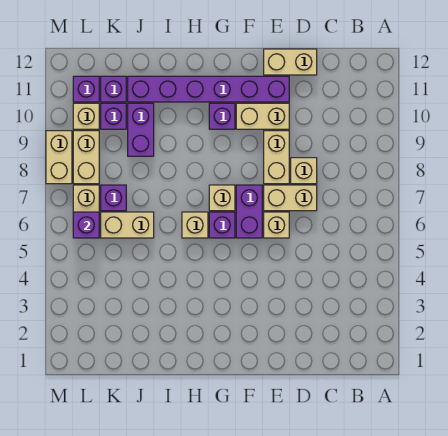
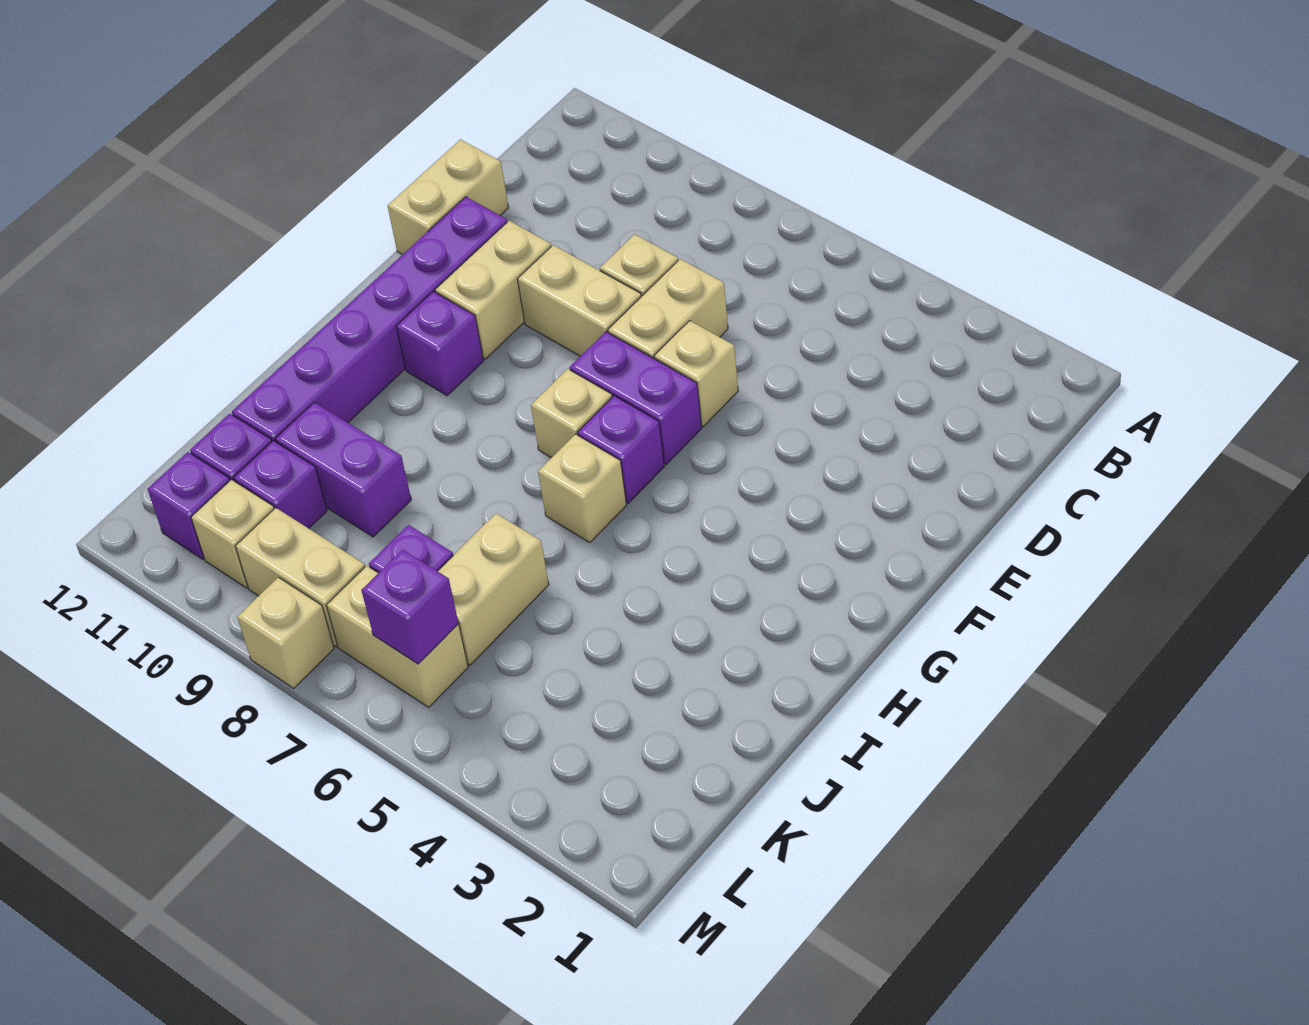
tan 1x2 brick [46,131,72,184] -> tan 1x1 brick [237,577,334,688]

